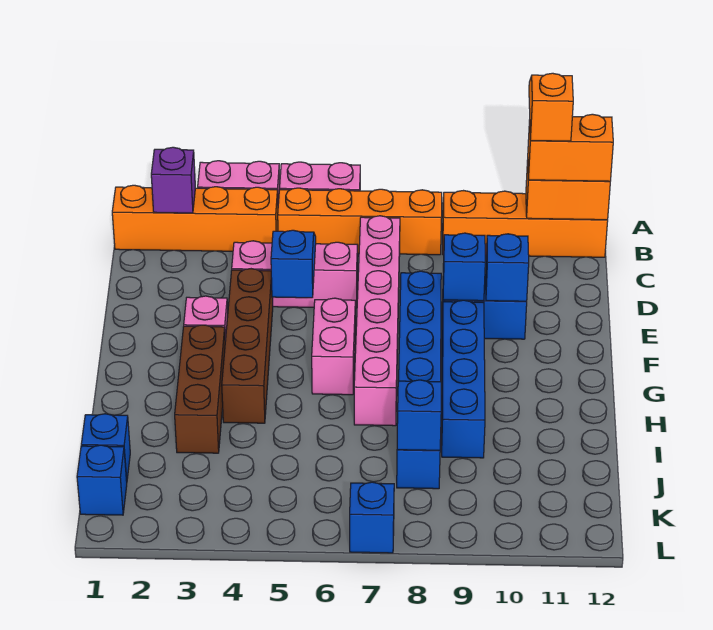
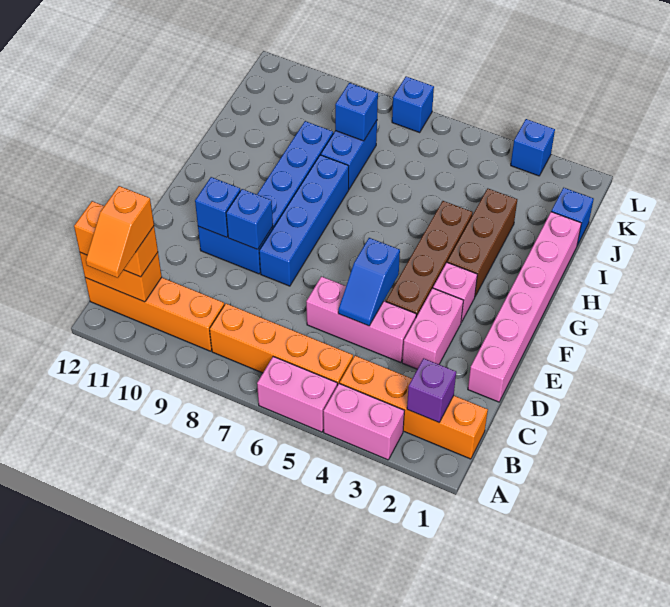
pink 1x6 brick [354,216,400,426] -> pink 1x6 brick moved to [468,212,581,402]
pink 1x2 brick [312,298,355,395] -> pink 1x2 brick moved to [402,288,463,369]
blue 1x1 brick [77,445,127,515] -> blue 1x1 brick moved to [511,119,555,176]

